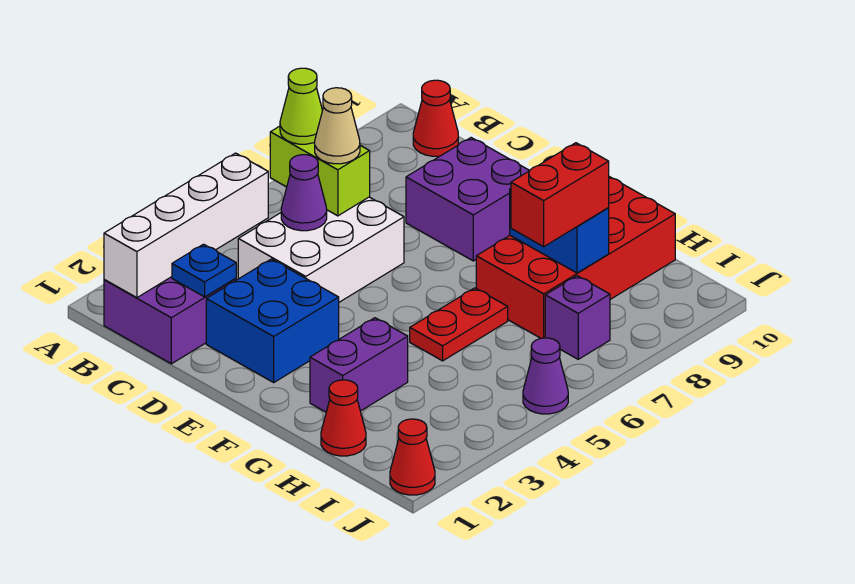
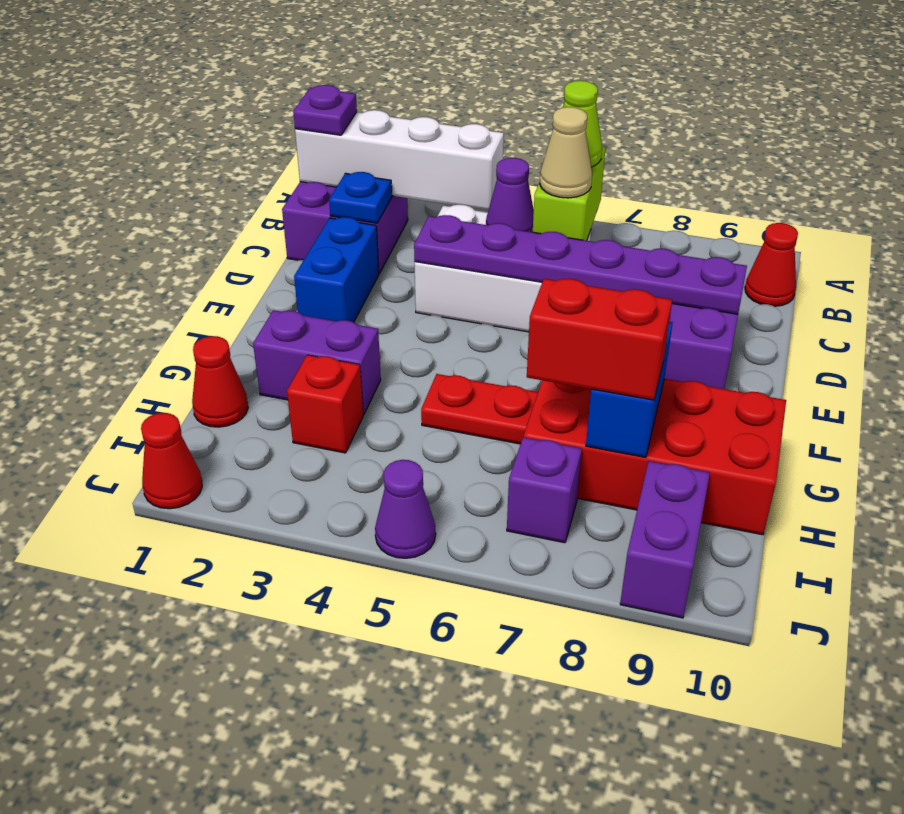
none -> purple 1x1 plate [293,85,357,135]
blue 2x2 brick [206,259,339,382] -> blue 1x2 brick [294,217,379,322]
none -> purple 1x6 plate [414,215,747,314]
none -> red 1x1 brick [287,355,363,453]
none -> purple 1x2 brick [620,461,710,618]

